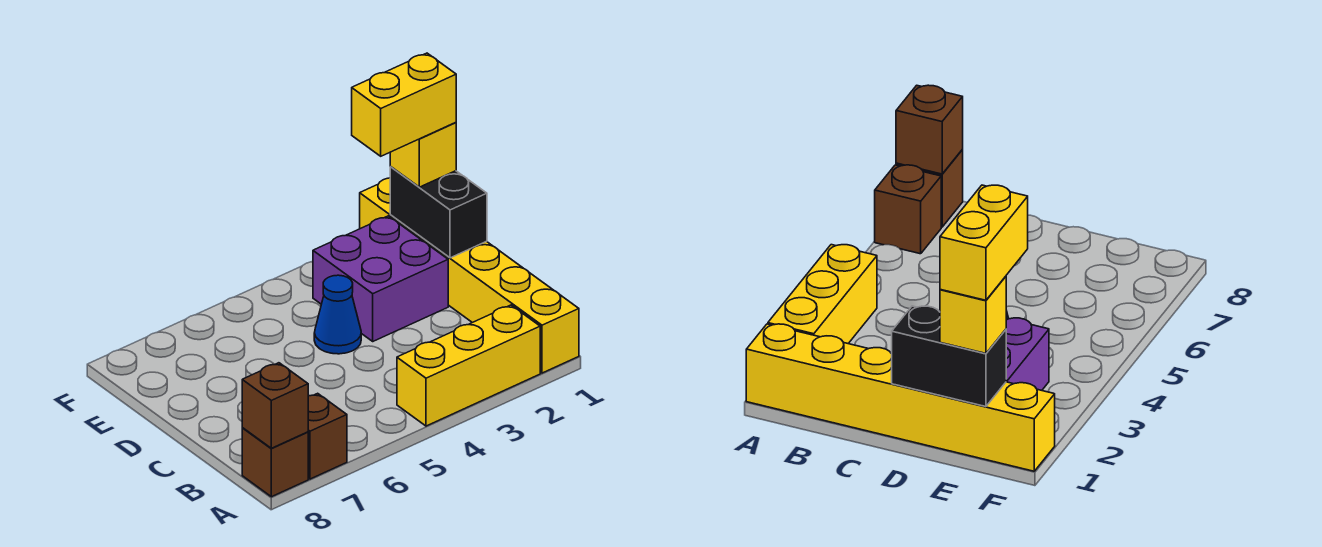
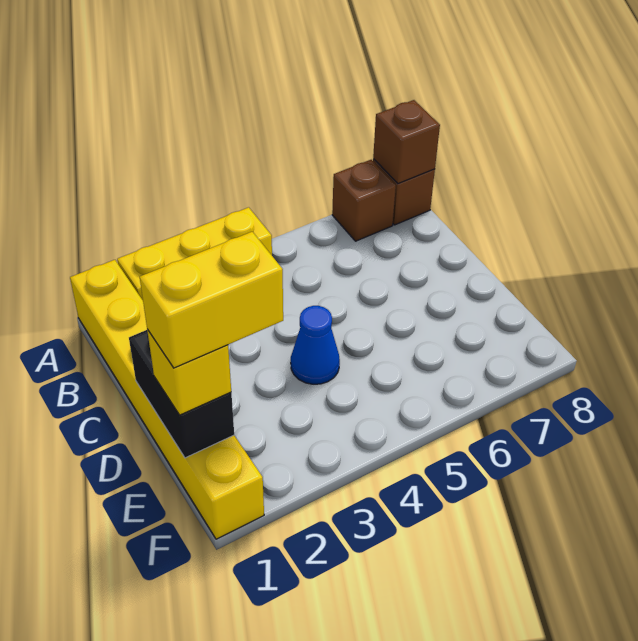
purple 2x2 brick [313,216,448,341] -> none

